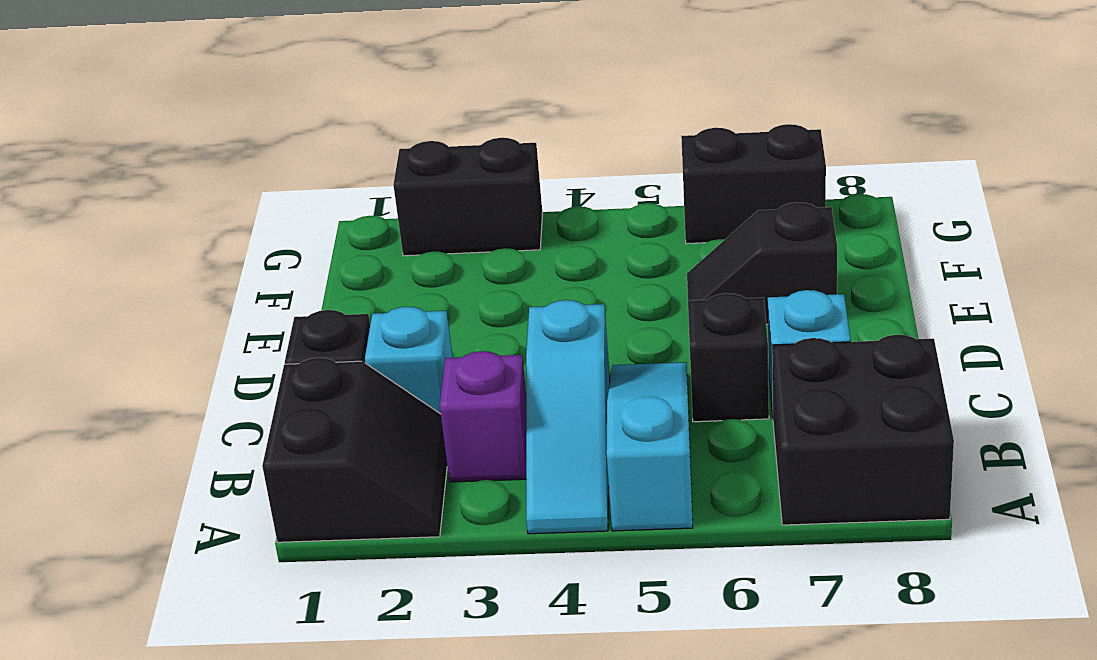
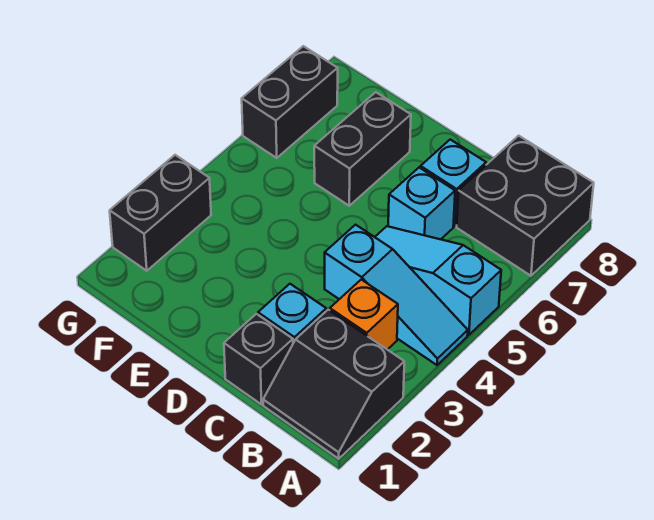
black 2x2 slope [262,358,447,542] -> black 2x2 slope turned to [263,310,404,459]
purple 1x1 brick [440,351,526,482] -> orange 1x1 brick [330,280,398,350]
black 1x1 brick [688,293,769,422] -> cyan 1x1 brick [388,168,455,239]
black 1x2 slope [687,202,837,325] -> black 1x2 brick [314,92,411,206]

